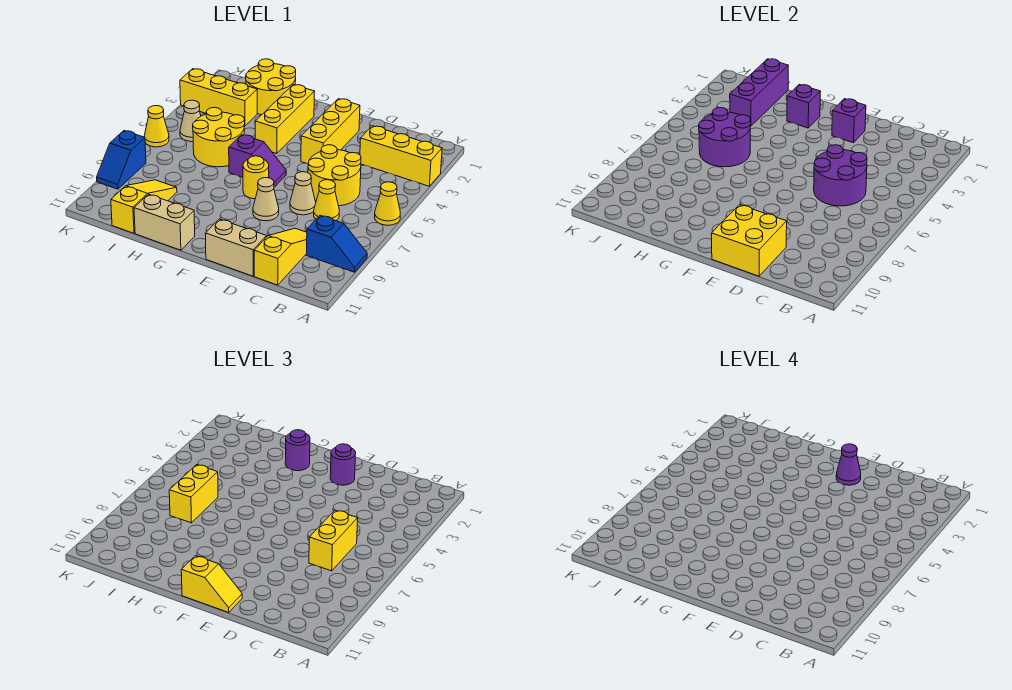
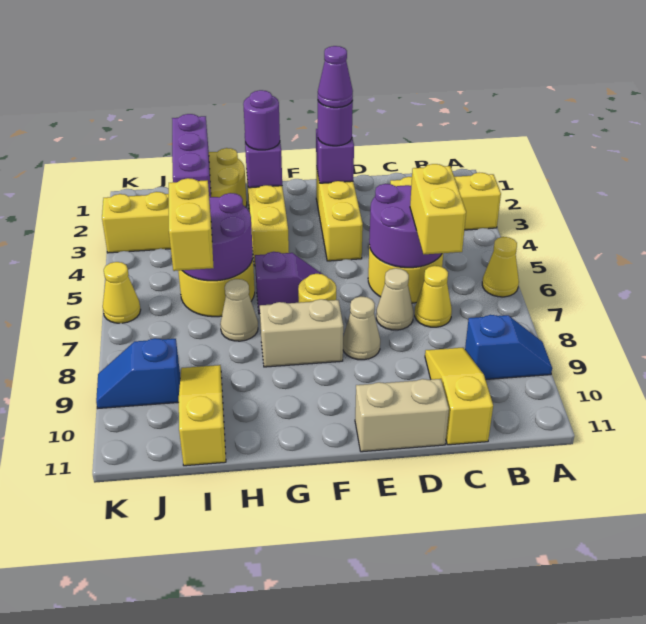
yellow 2x2 brick [711,205,787,276] -> none
yellow 1x2 slope [181,556,242,613] -> none
tan 1x2 brick [134,194,195,250] -> tan 1x2 brick moved to [260,299,343,367]
tan 1x1 cone [180,100,201,142] -> tan 1x1 cone moved to [220,279,258,341]
blue 1x2 slope [97,131,146,189] -> blue 1x2 slope turned to [96,338,180,408]

